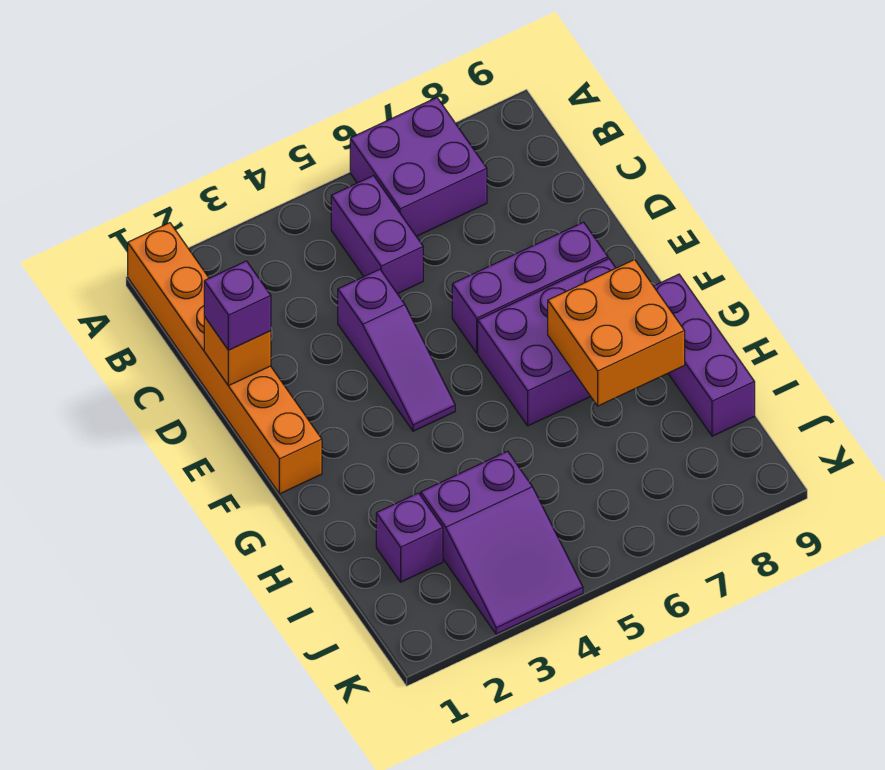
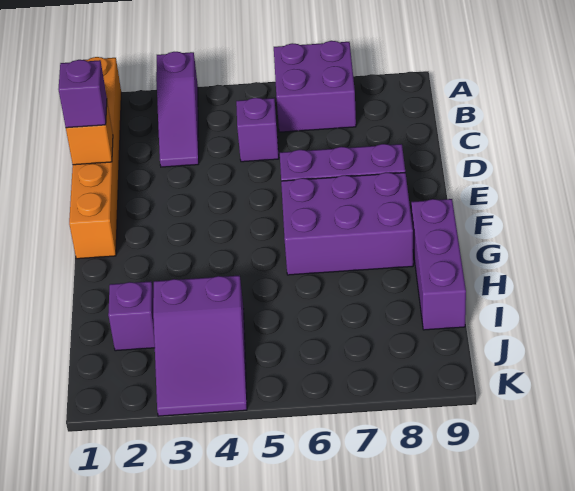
purple 1x2 brick [331,176,423,294] -> purple 1x1 brick [236,98,279,162]
purple 1x3 slope [338,269,455,431] -> purple 1x3 slope moved to [156,52,199,167]
orange 2x2 brick [548,260,685,406] -> none

